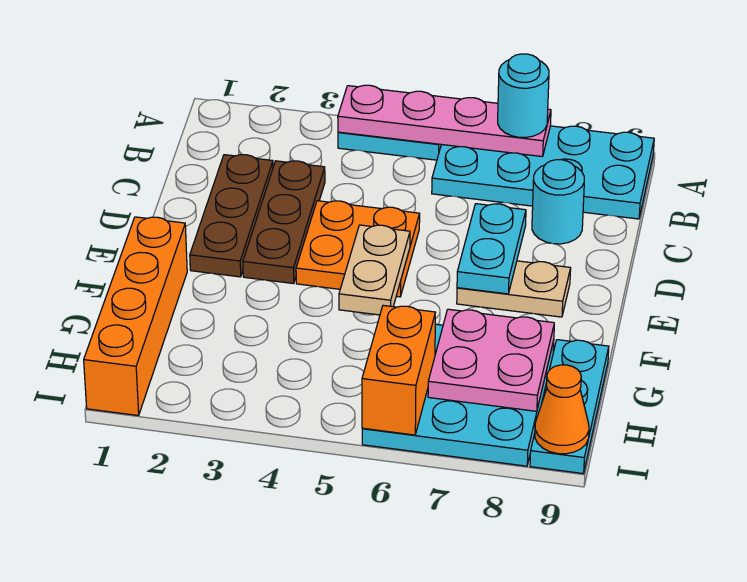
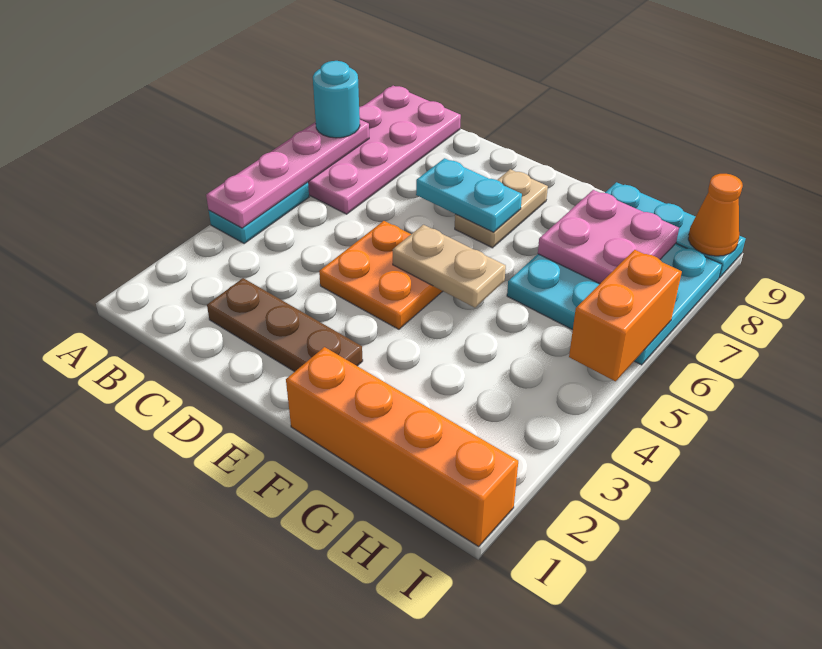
cyan 2x4 plate [432,126,654,219] -> pink 2x4 plate [308,86,461,214]
brown 1x3 plate [243,161,325,284] -> none
cyan 1x1 round brick [532,160,584,244] -> none
orange 1x2 brick [362,305,436,435] -> orange 1x2 brick turned to [569,250,682,381]

